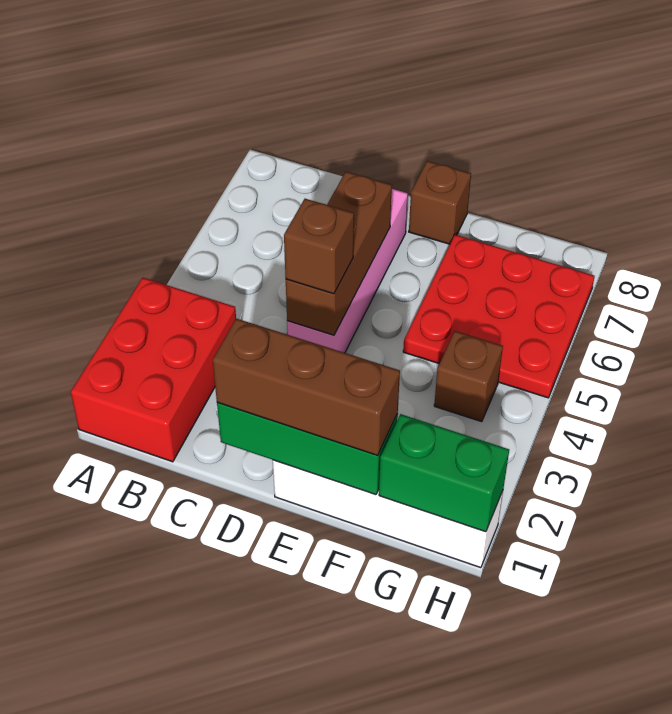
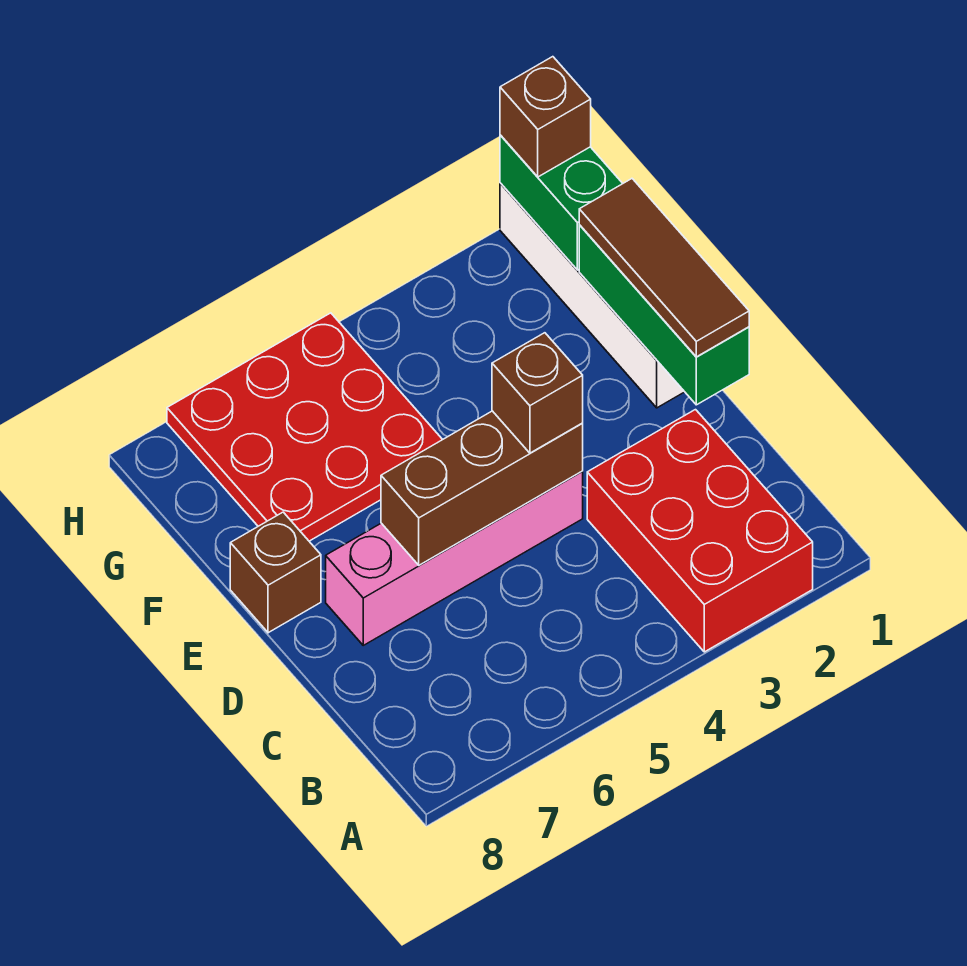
red 2x3 brick [71,278,236,462] -> red 2x3 brick turned to [587,410,813,652]
brown 1x3 brick [213,319,400,455] -> brown 1x3 tile [579,179,749,357]
brown 1x1 brick [434,331,503,422] -> brown 1x1 brick moved to [500,57,591,177]

